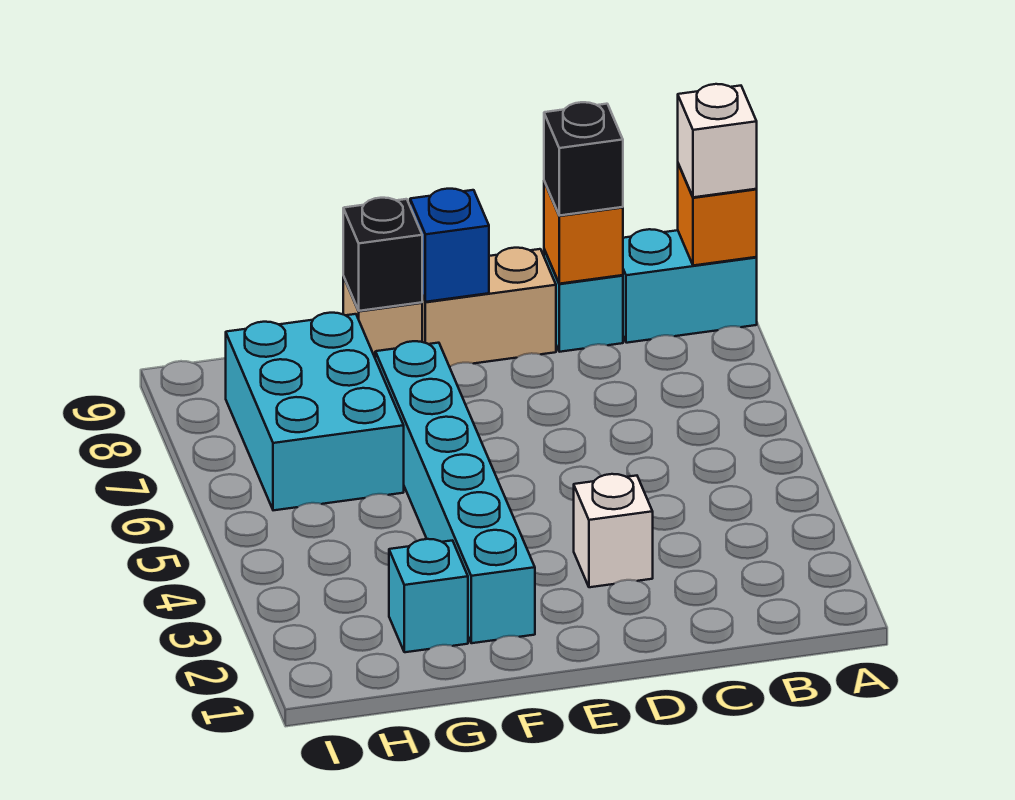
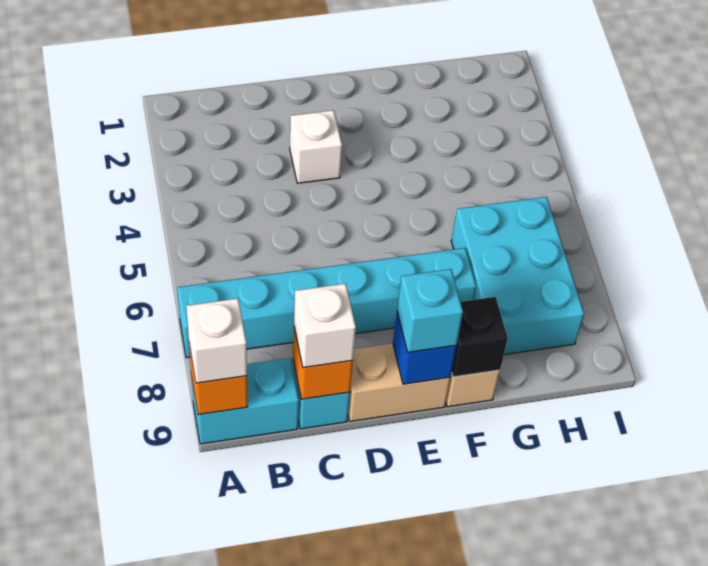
black 1x1 brick [544,102,623,216] -> white 1x1 brick [294,284,356,368]
cyan 1x6 brick [375,341,535,643] -> cyan 1x6 brick turned to [177,248,476,358]
cyan 1x1 brick [389,539,468,652] -> cyan 1x1 brick moved to [397,269,463,352]

